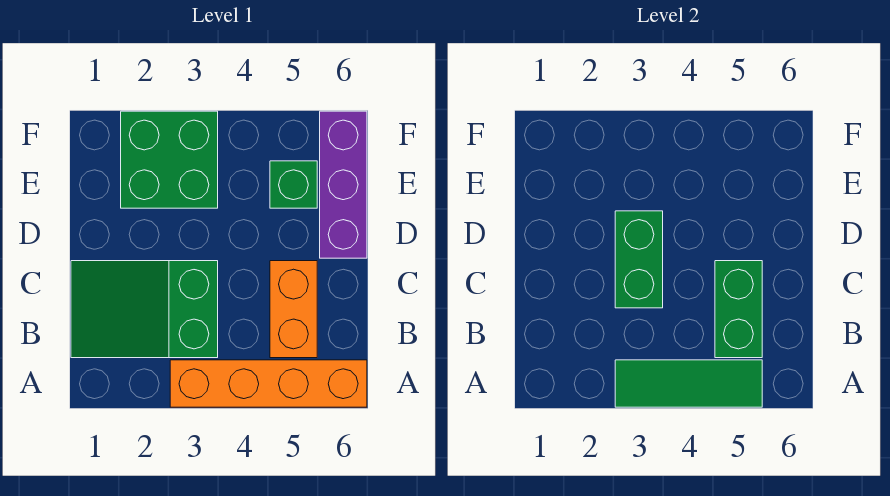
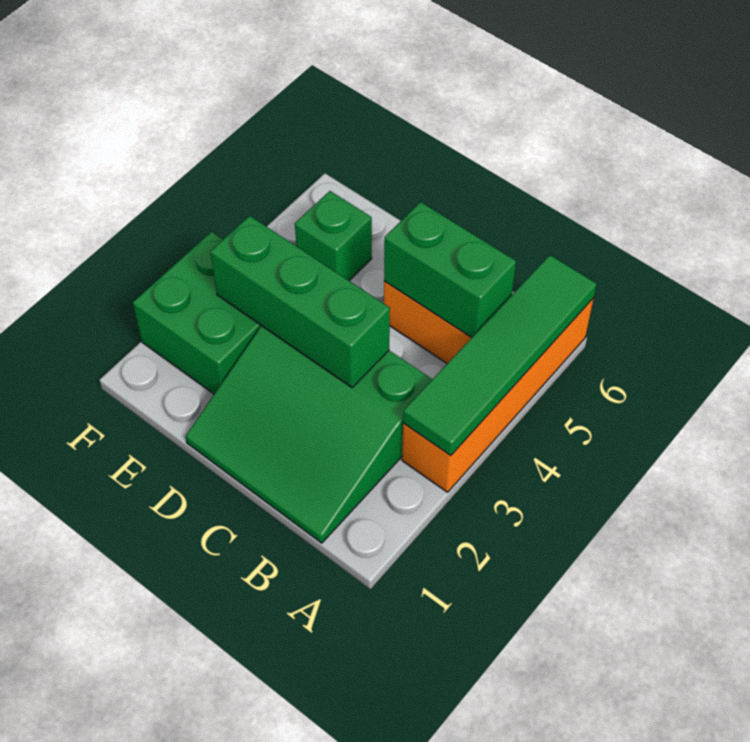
green 1x3 tile [615,360,762,407] -> green 1x4 tile [403,255,597,456]
green 2x3 slope [71,261,218,358] -> green 3x3 slope [185,326,432,543]
green 1x2 brick [615,211,663,308] -> green 1x3 brick [210,216,390,388]
purple 1x3 brick [320,111,367,258] -> none

